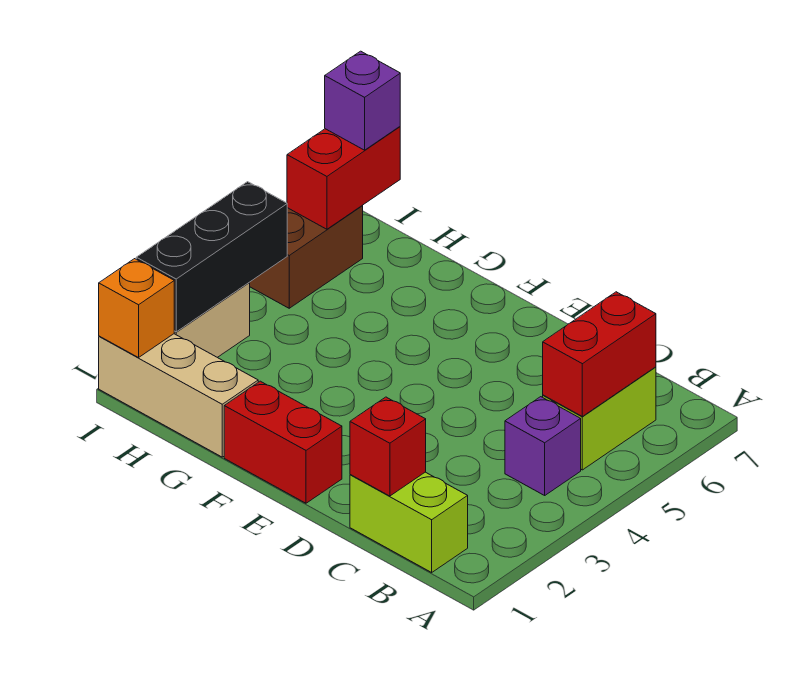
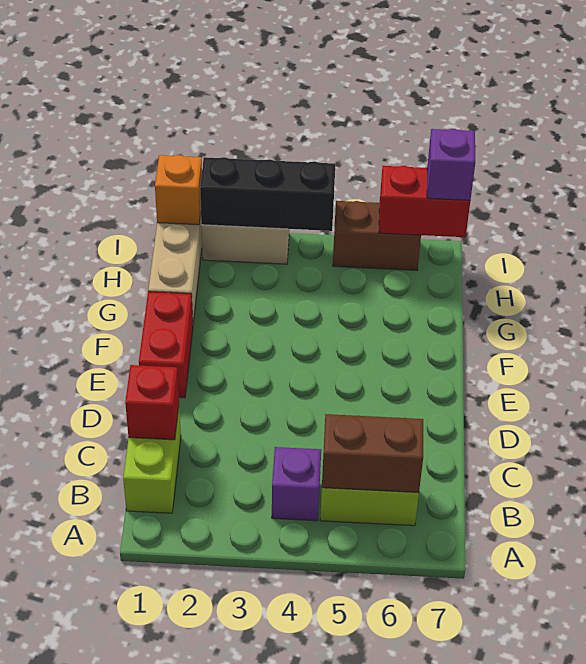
red 1x2 brick [543,292,656,416] -> brown 1x2 brick [322,414,423,493]

